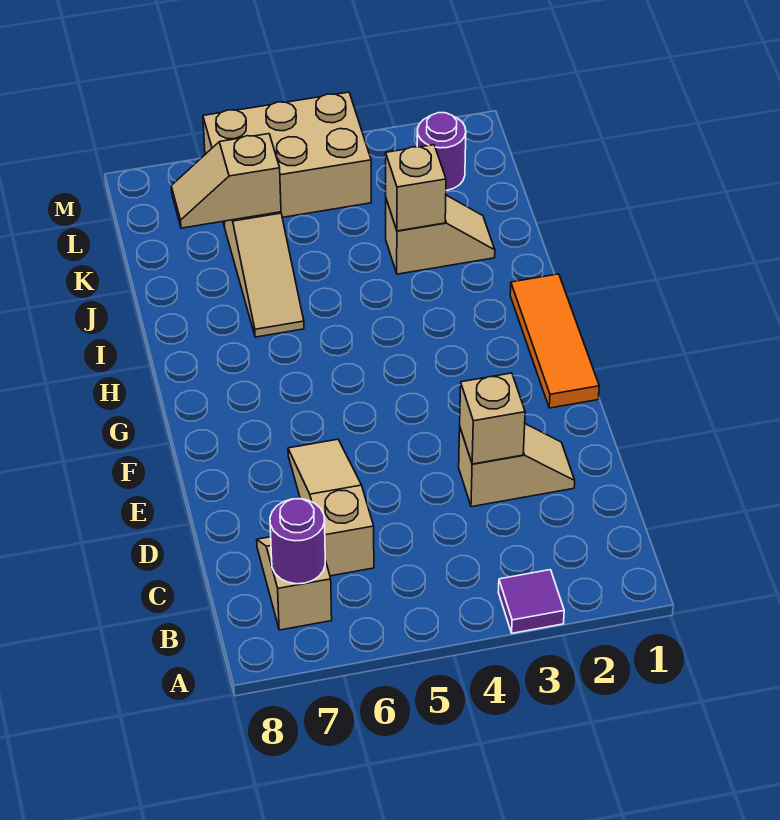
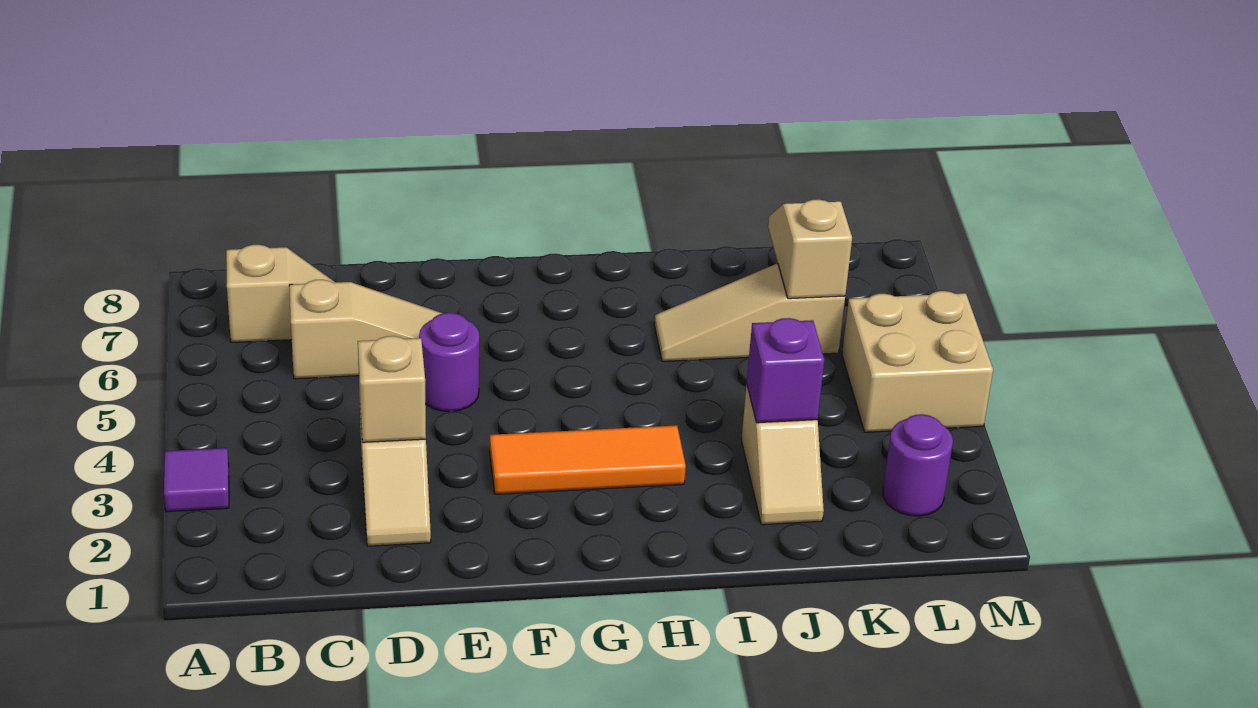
purple 1x1 round brick [270,499,325,584] -> purple 1x1 round brick moved to [419,313,479,411]
orange 1x3 tile [510,274,599,408] -> orange 1x3 tile moved to [490,425,686,494]
tan 1x1 brick [386,145,446,231] -> purple 1x1 brick [747,318,824,423]
tan 2x3 brick [203,92,371,227] -> tan 2x2 brick [842,291,993,432]

